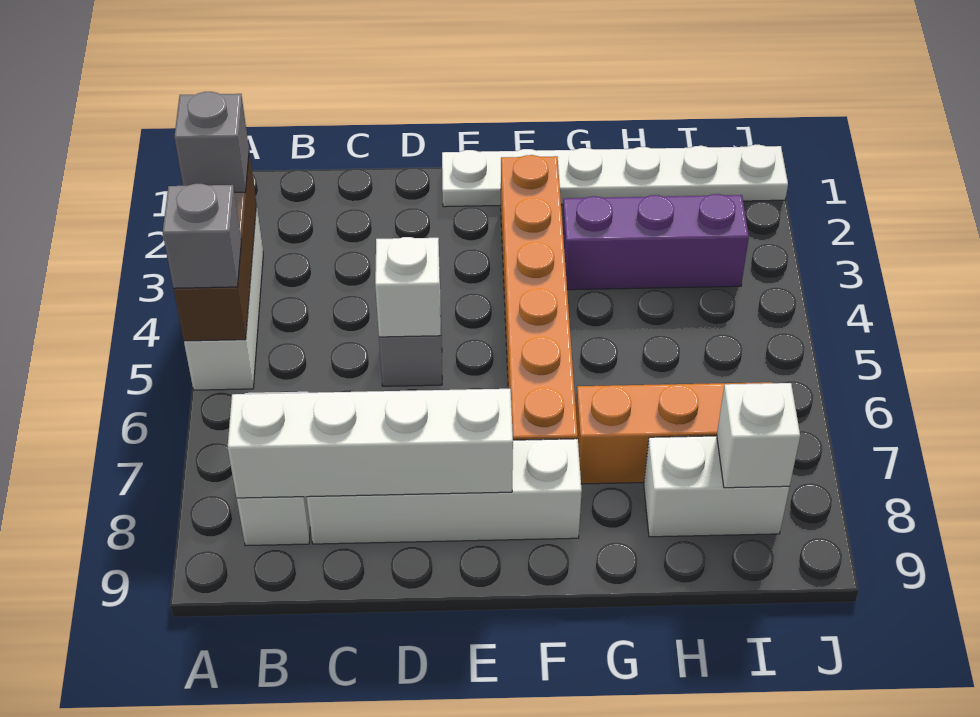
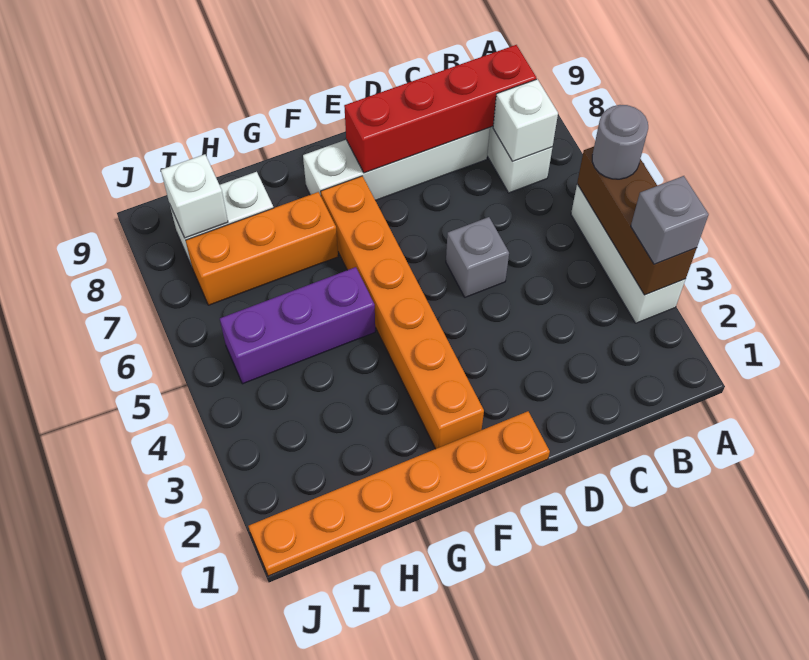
grey 1x1 brick [163,184,241,288] -> grey 1x1 round brick [592,105,648,179]
white 1x4 brick [228,389,513,498] -> red 1x4 brick [344,45,536,173]
white 1x1 brick [375,237,441,337] -> white 1x1 brick moved to [493,79,558,162]
white 1x6 plate [442,145,788,207] -> orange 1x6 plate [248,411,550,576]
purple 1x3 brick [562,194,749,290] -> purple 1x3 brick moved to [220,267,375,384]

